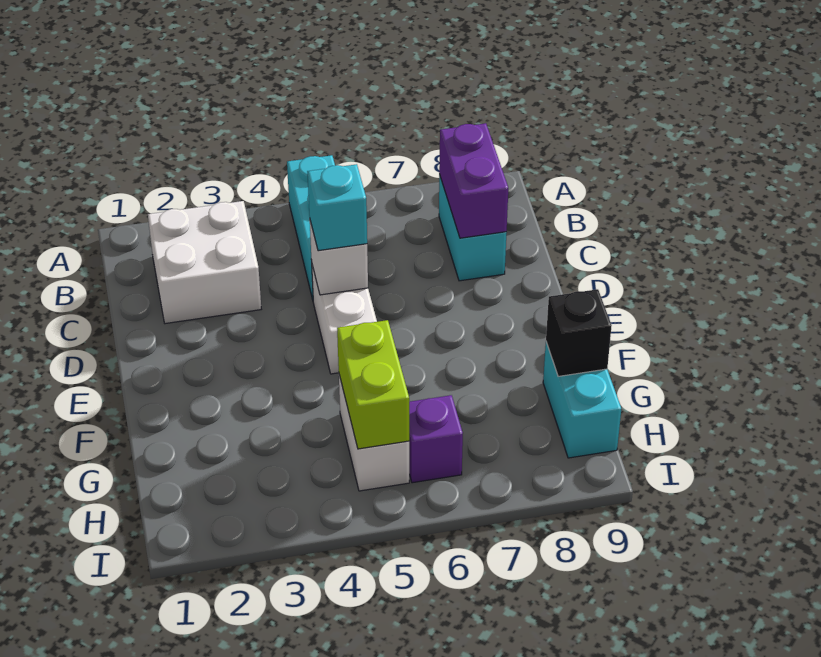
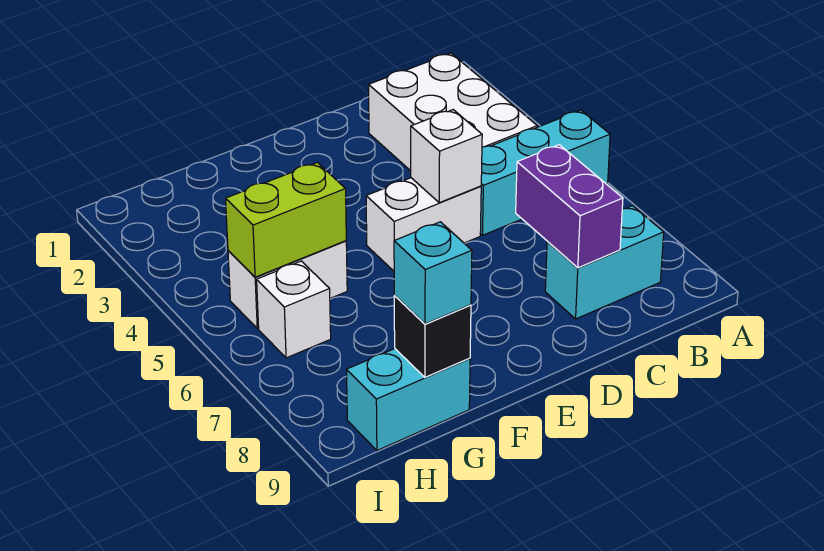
white 2x2 brick [148,201,261,324] -> white 2x3 brick [369,53,537,171]
purple 1x2 brick [439,123,508,238] -> purple 1x2 brick turned to [516,145,623,268]
cyan 1x1 brick [307,164,367,251] -> cyan 1x1 brick moved to [394,222,472,324]
purple 1x1 brick [409,395,463,483] -> white 1x1 brick [257,261,331,358]

